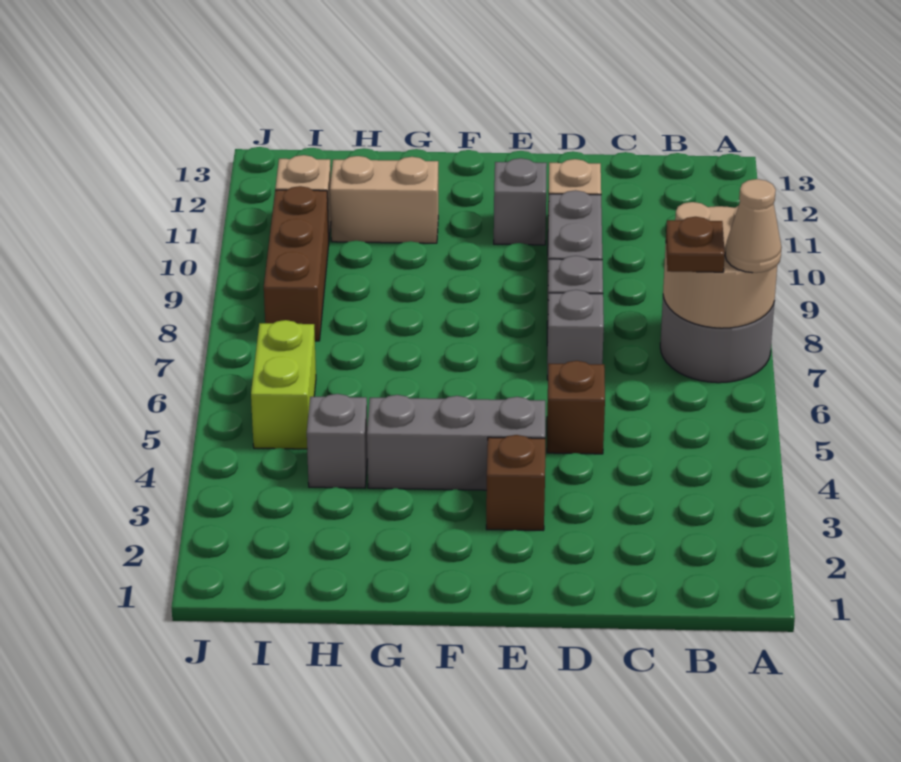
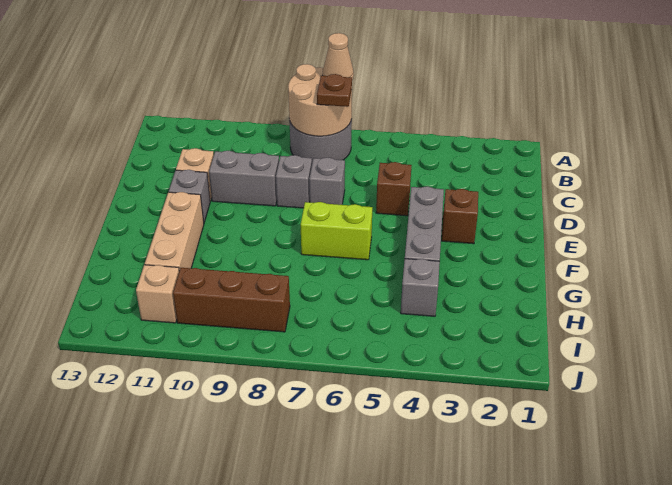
tan 1x2 brick [330,156,438,243] -> tan 1x3 brick [145,192,204,271]
lime 1x2 brick [251,320,316,449] -> lime 1x2 brick moved to [301,202,372,260]

